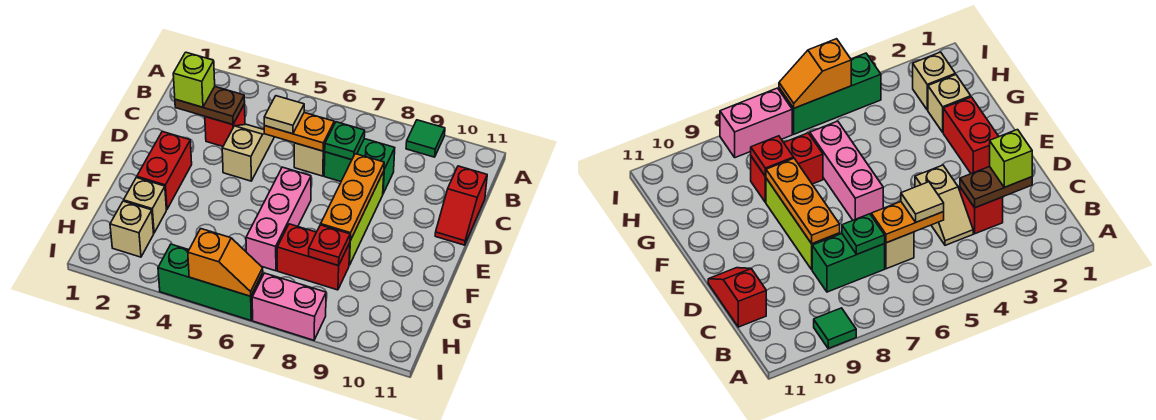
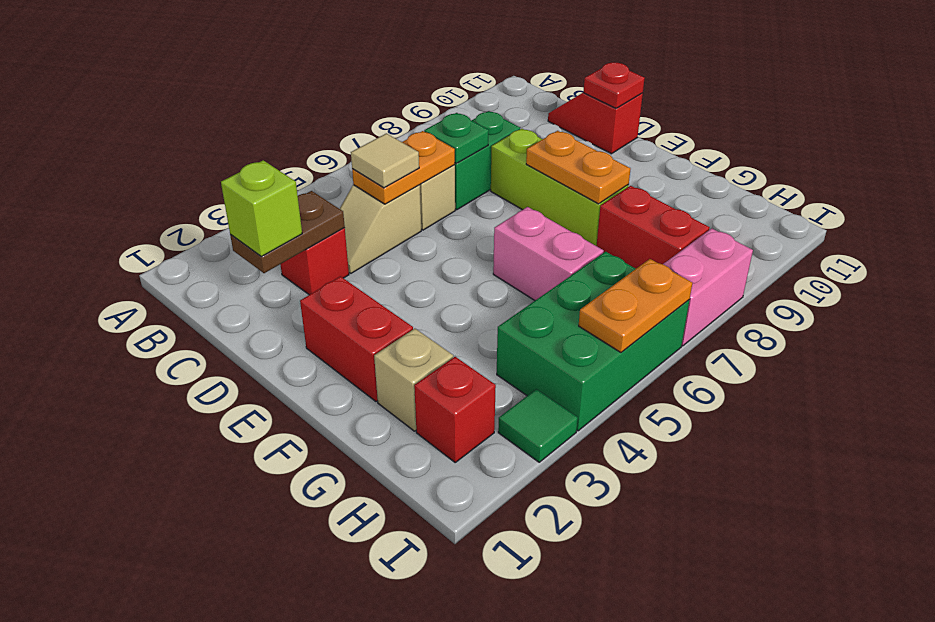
green 1x1 tile [406,120,445,157] -> green 1x1 tile moved to [498,389,578,462]
tan 1x2 slope [222,124,274,181] -> tan 1x2 slope turned to [340,185,421,273]
red 1x2 slope [435,166,487,245] -> red 1x2 slope turned to [548,93,643,154]
orange 1x3 plate [321,154,384,240] -> orange 1x2 plate [526,131,630,204]
pink 1x3 brick [246,167,311,271] -> pink 1x2 brick [493,207,604,300]
red 1x2 brick [277,224,350,290] -> red 1x2 brick turned to [597,186,710,269]
red 1x1 plate [309,225,350,266] -> red 1x1 plate moved to [583,62,645,108]
tan 1x1 brick [110,201,154,257] -> red 1x1 brick [414,357,496,462]
green 1x3 brick [158,244,263,320] -> green 2x3 brick [497,252,689,431]
orange 1x2 slope [188,229,263,296] -> orange 1x2 plate [579,259,692,352]

